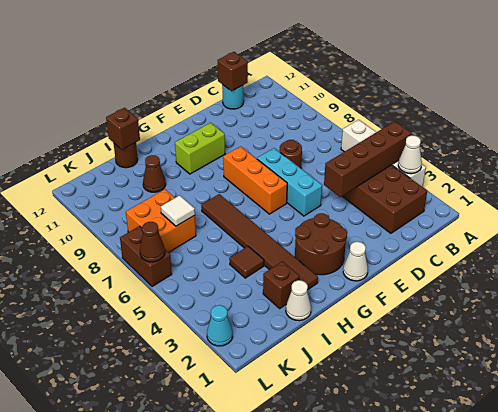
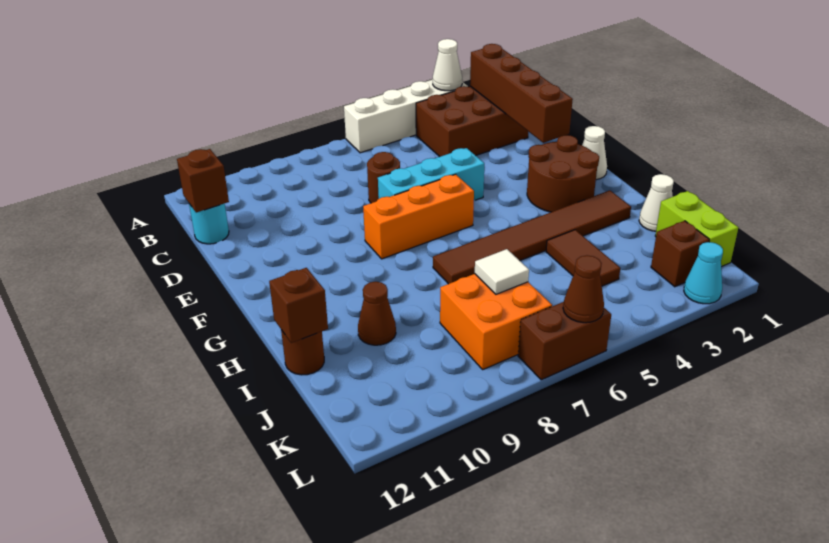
brown 1x4 brick [324,121,411,197] -> brown 1x4 brick moved to [470,44,573,143]
lime 1x2 brick [175,123,225,174] -> lime 1x2 brick moved to [655,191,738,267]
brown 1x1 brick [263,261,299,308] -> brown 1x1 brick moved to [651,221,710,287]
brown 1x1 tile [229,246,264,278] -> brown 1x2 tile [546,230,620,286]

